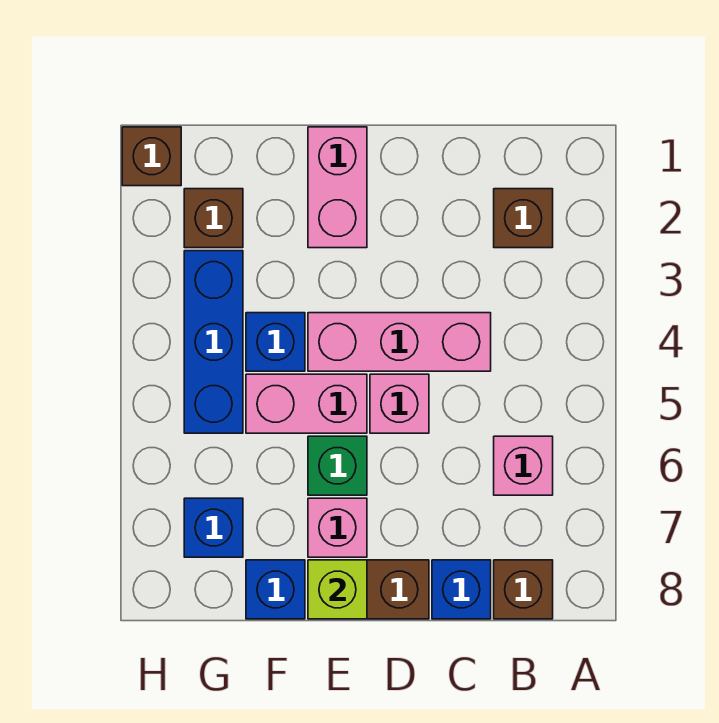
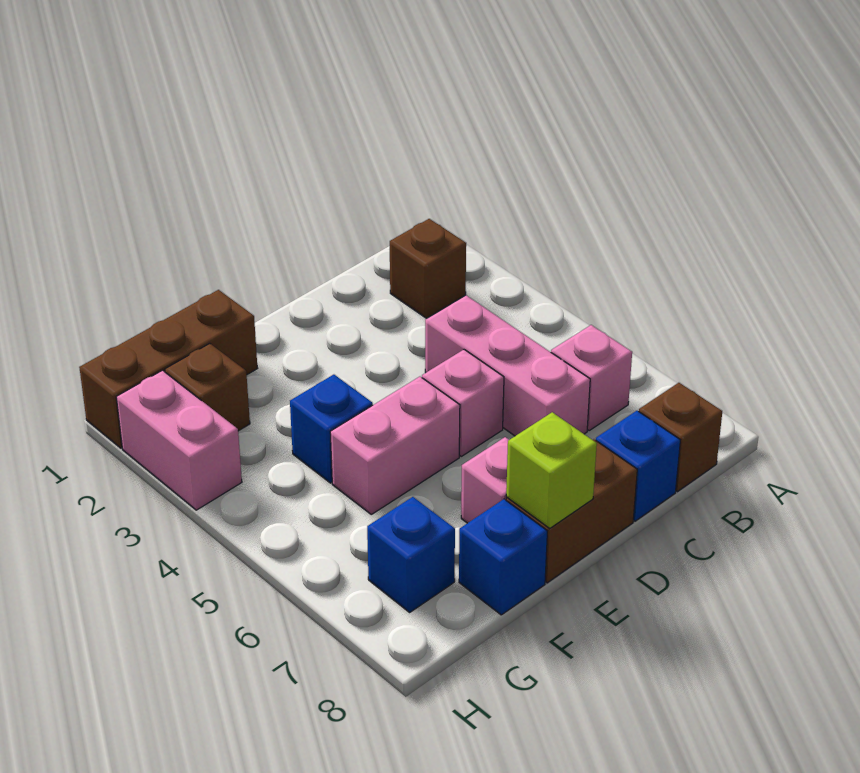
pink 1x3 brick [308,313,491,371] -> pink 1x3 brick turned to [425,295,590,436]
pink 1x2 brick [308,127,367,248] -> pink 1x2 brick moved to [116,370,242,510]
green 1x1 brick [308,436,367,495] -> none
blue 1x3 brick [184,251,243,433] -> none
brown 1x1 brick [122,127,181,186] -> brown 1x3 brick [79,290,257,448]

